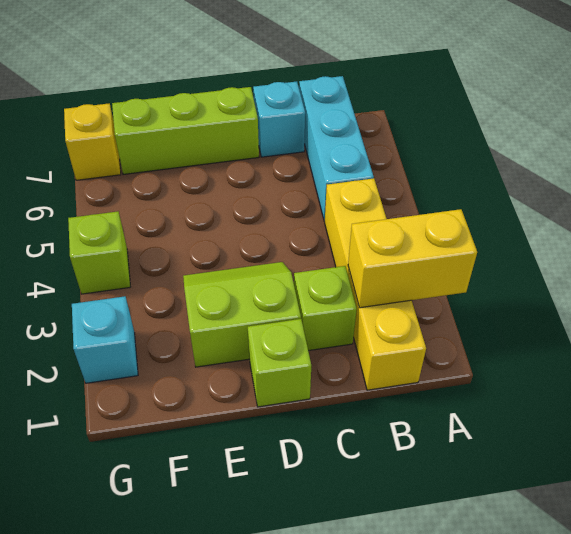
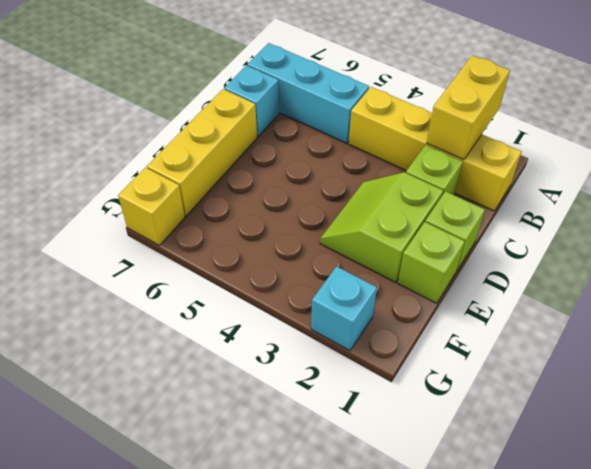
lime 1x3 brick [112,87,259,174] -> yellow 1x3 brick [147,89,257,216]
lime 1x1 brick [68,211,130,294] -> lime 1x1 brick moved to [398,222,465,303]

